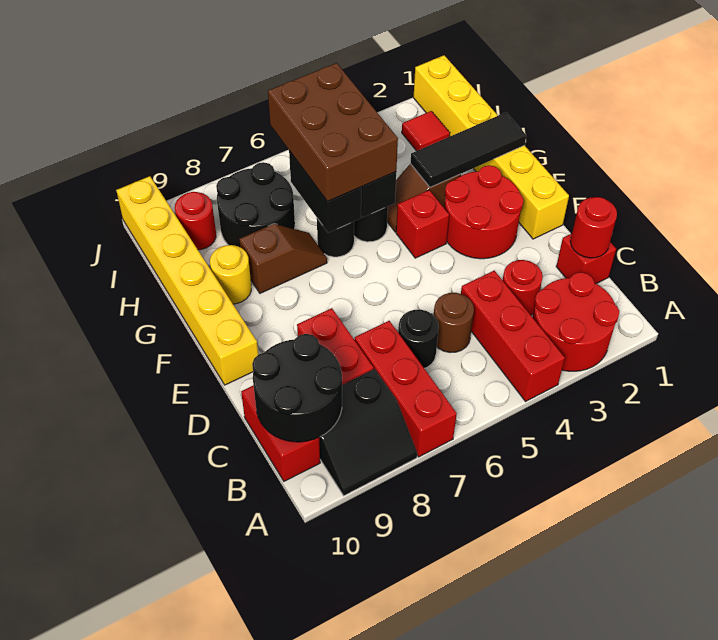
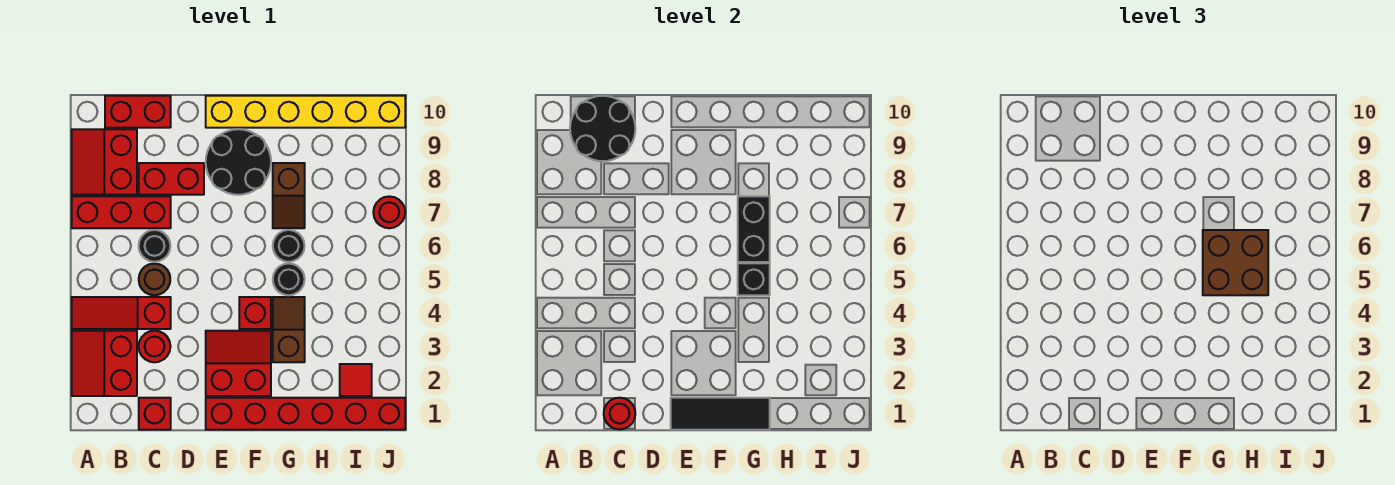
red 2x2 round brick [533,272,619,371] -> red 2x2 slope [72,331,137,396]
red 1x3 brick [461,271,565,401] -> red 1x3 slope [72,297,171,329]
black 2x2 slope [319,369,417,496] -> red 2x2 slope [72,129,137,195]
yellow 1x6 brick [413,55,569,239] -> red 1x6 brick [206,398,405,430]
red 2x2 round brick [444,165,524,259] -> red 2x2 slope [206,331,271,396]
black 1x3 tile [410,112,526,187] -> black 1x3 tile turned to [671,398,770,430]
brown 2x3 brick [268,63,398,202] -> brown 2x2 brick [1203,230,1268,295]
black 1x2 brick [289,151,361,233] -> black 1x2 brick turned to [738,196,770,262]
yellow 1x1 round brick [210,245,251,304] -> none
black 2x2 round brick [216,162,295,247] -> black 2x2 round brick moved to [206,129,271,195]
red 1x1 round brick [175,192,216,250] -> red 1x1 round brick moved to [373,196,405,228]

